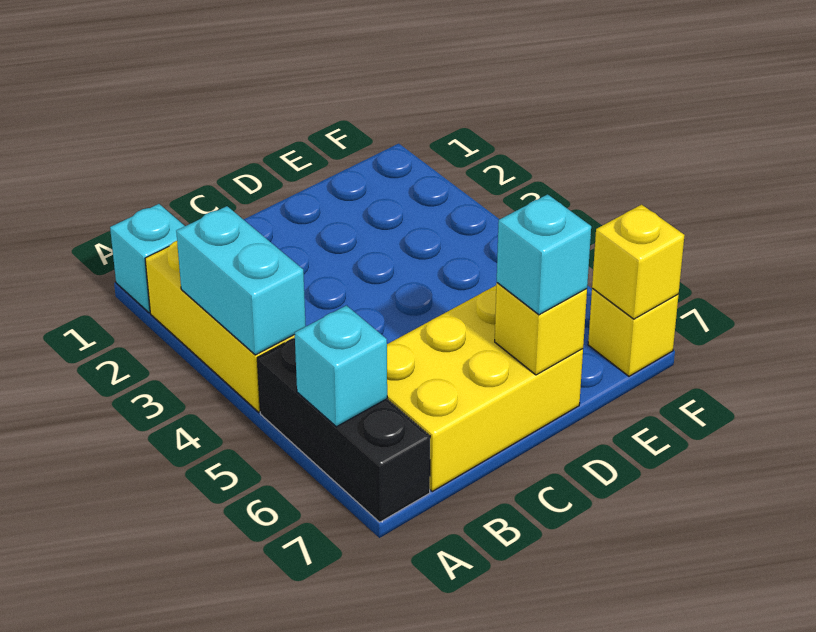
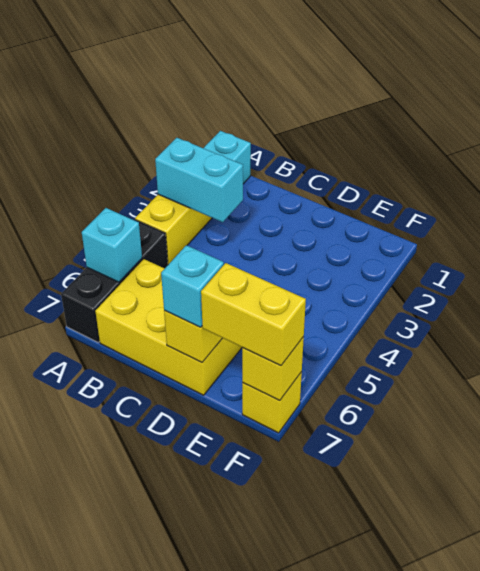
cyan 1x2 brick [176,206,306,355] -> cyan 1x2 brick turned to [155,138,243,222]
none -> yellow 1x2 brick [201,263,306,366]

